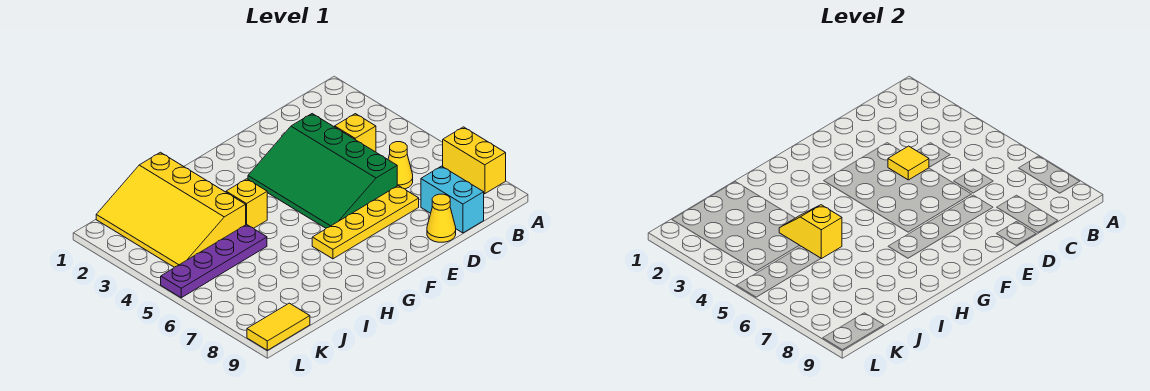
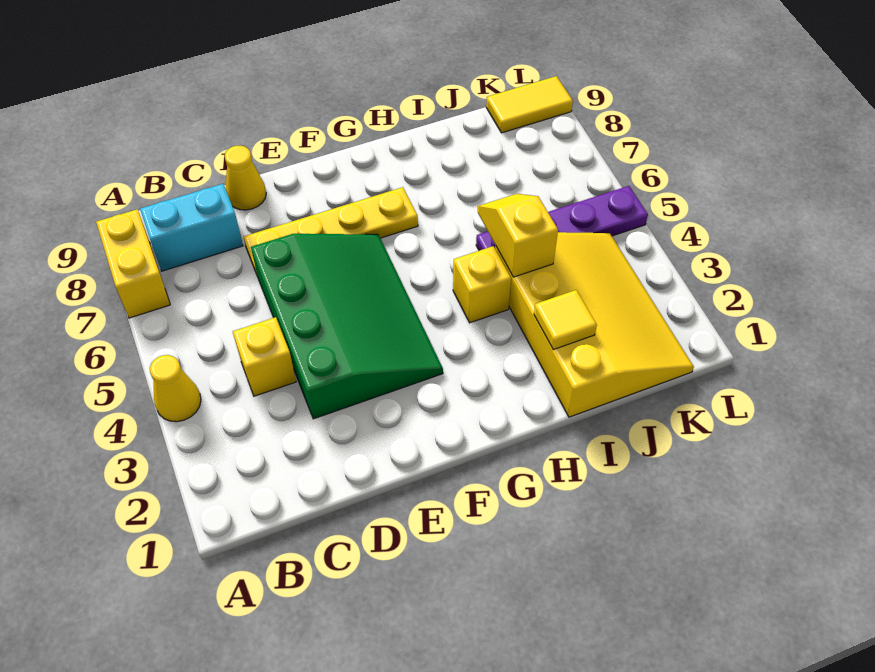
yellow 1x1 cone [388,142,413,189] -> yellow 1x1 cone moved to [150,355,201,422]
cyan 1x2 brick [421,166,484,233] -> cyan 1x2 brick turned to [140,184,243,271]
yellow 1x1 tile [888,146,929,180] -> yellow 1x1 tile moved to [534,290,597,350]
yellow 1x2 slope [779,205,842,259] -> yellow 1x2 slope turned to [478,194,558,277]

